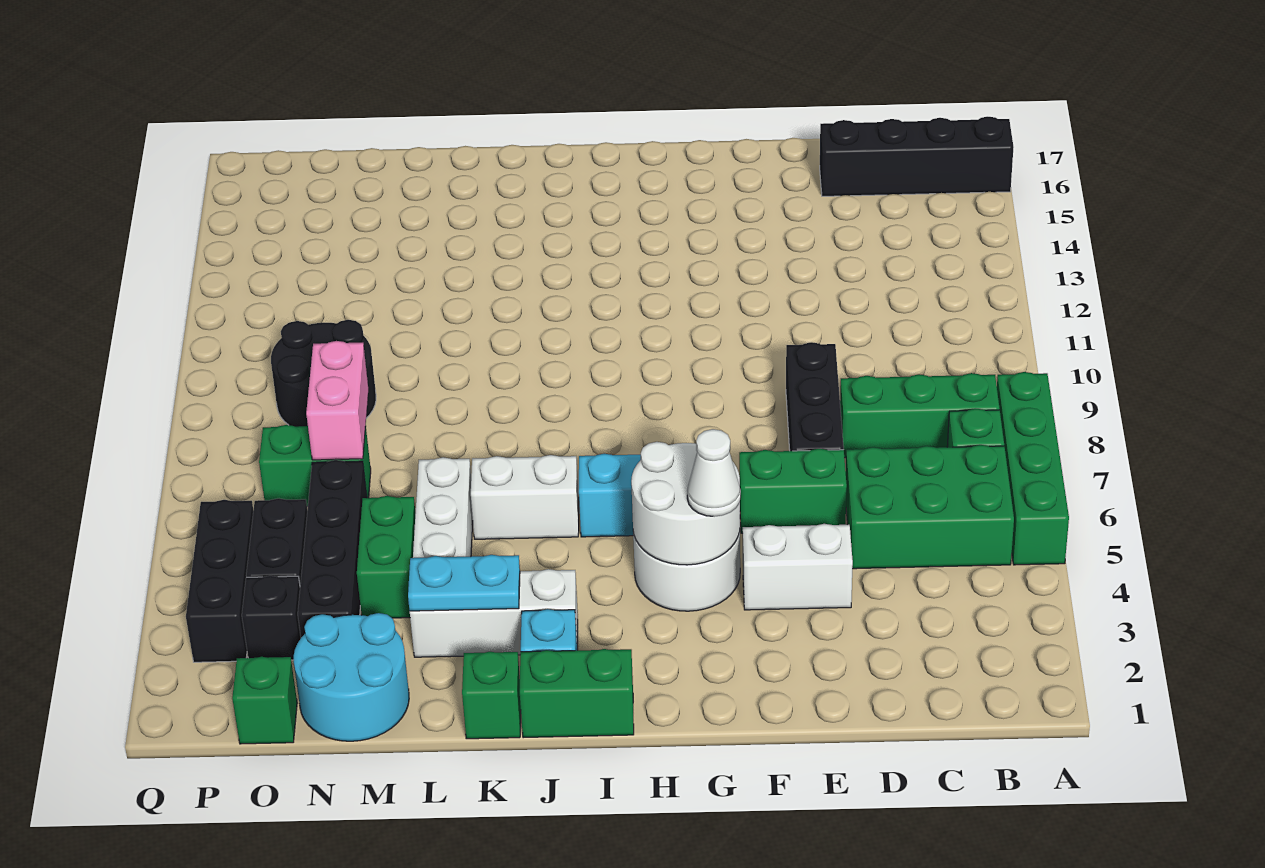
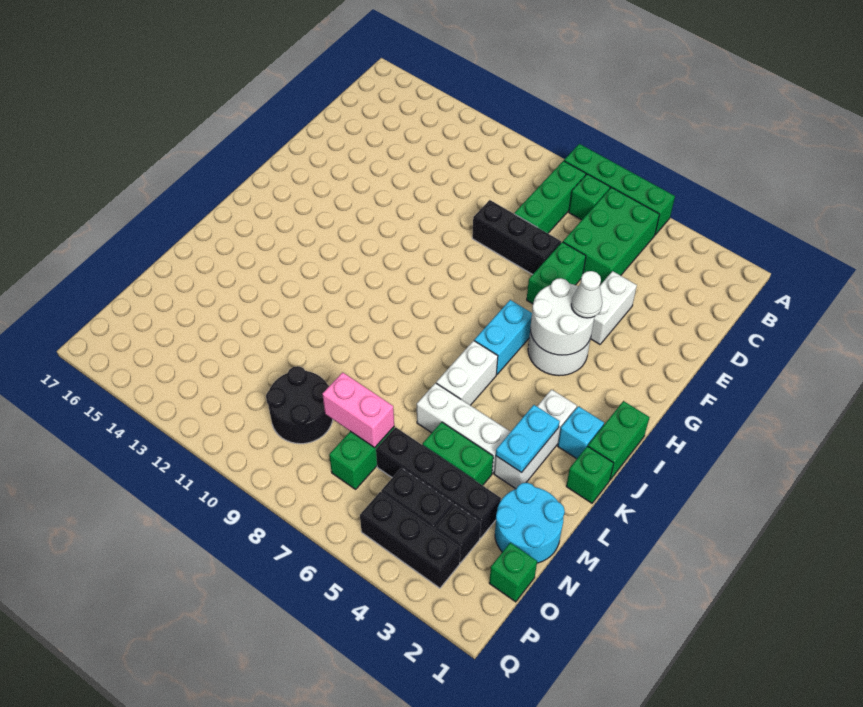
black 1x4 brick [820,117,1014,196] -> none

